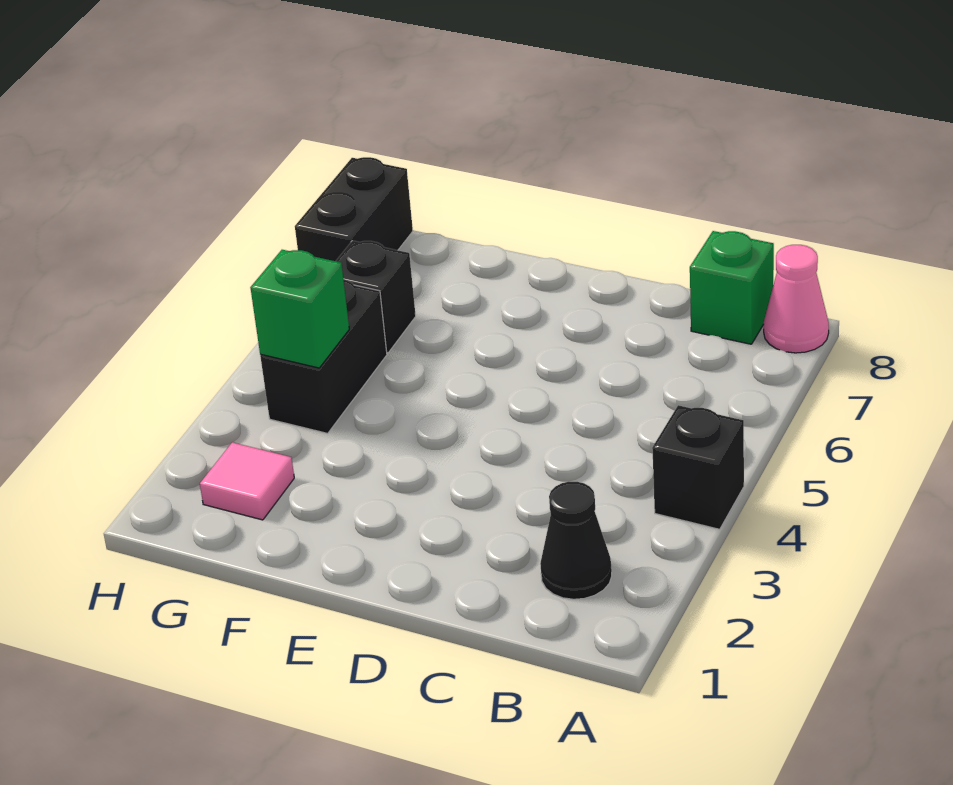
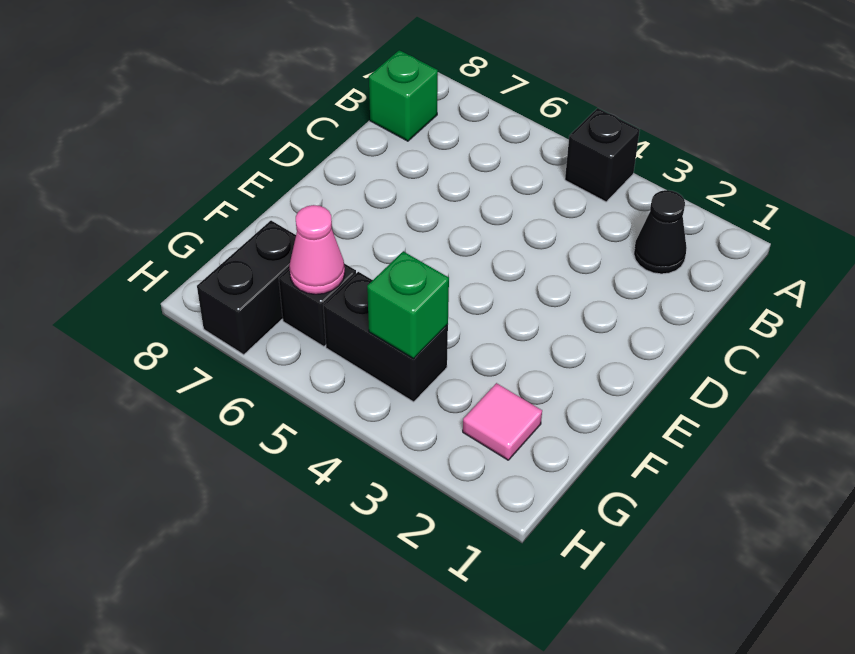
pink 1x1 cone [764,245,829,353] -> pink 1x1 cone moved to [289,205,345,294]
black 1x2 brick [295,157,413,261] -> black 1x2 brick turned to [197,221,296,355]

